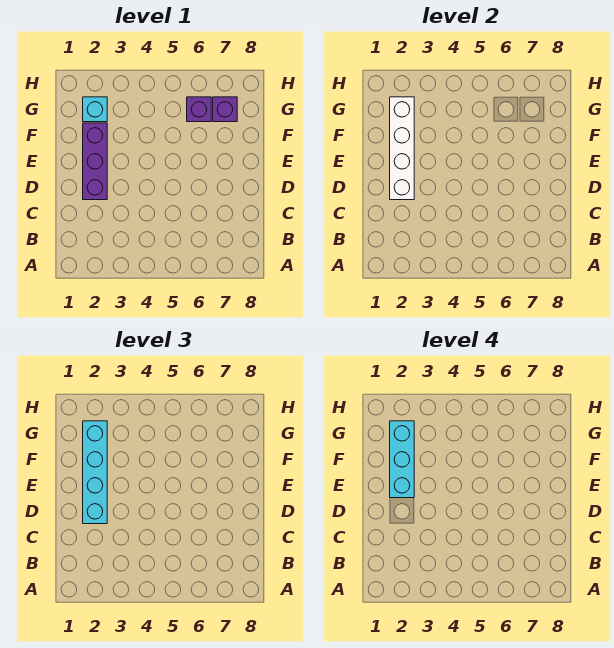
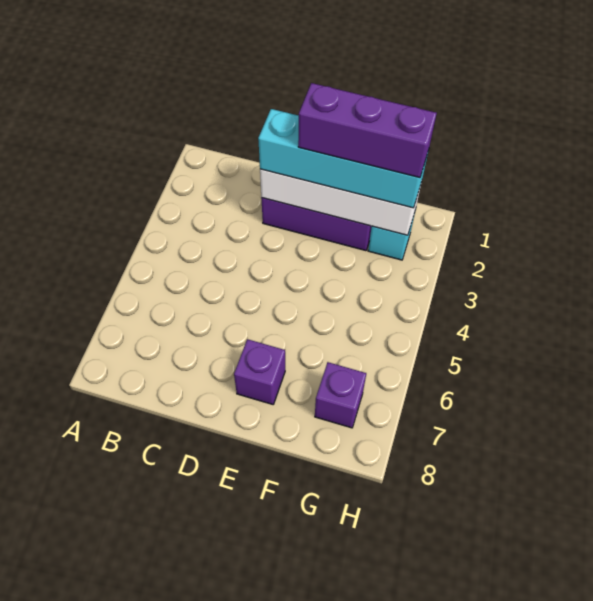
cyan 1x3 brick [390,421,414,498] -> purple 1x3 brick [298,83,437,178]
purple 1x1 brick [187,97,211,122] -> purple 1x1 brick moved to [234,339,285,404]

